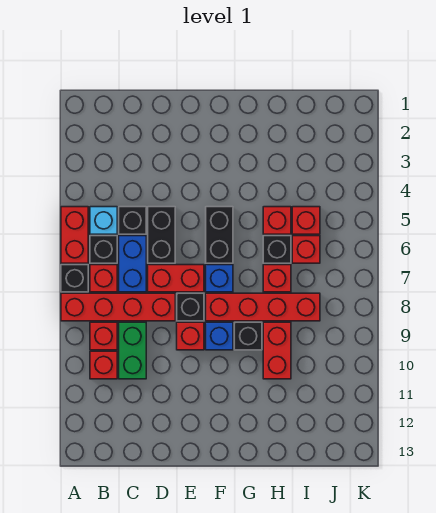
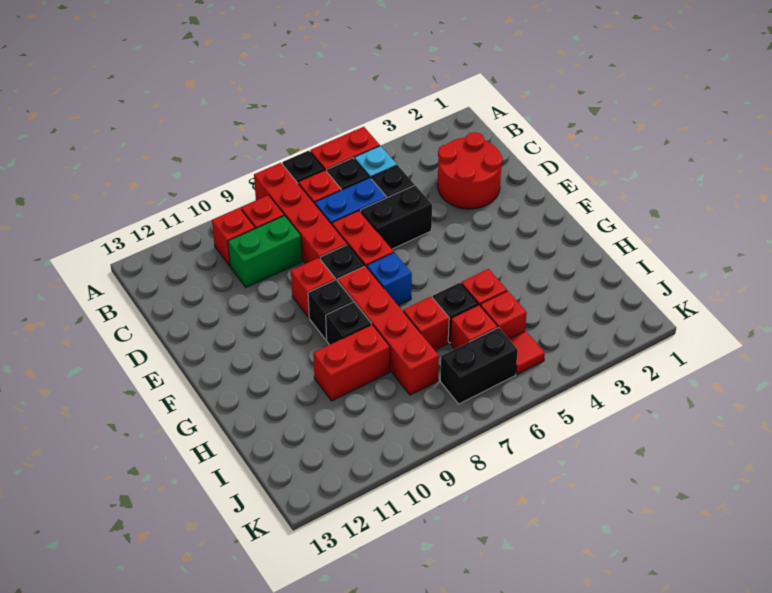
none -> red 2x2 round brick [438,132,503,209]
black 1x2 brick [206,207,233,263] -> black 1x2 brick moved to [440,328,518,404]
blue 1x1 brick [206,322,233,350] -> black 1x1 brick [308,280,353,340]
none -> red 1x1 tile [509,331,545,375]

